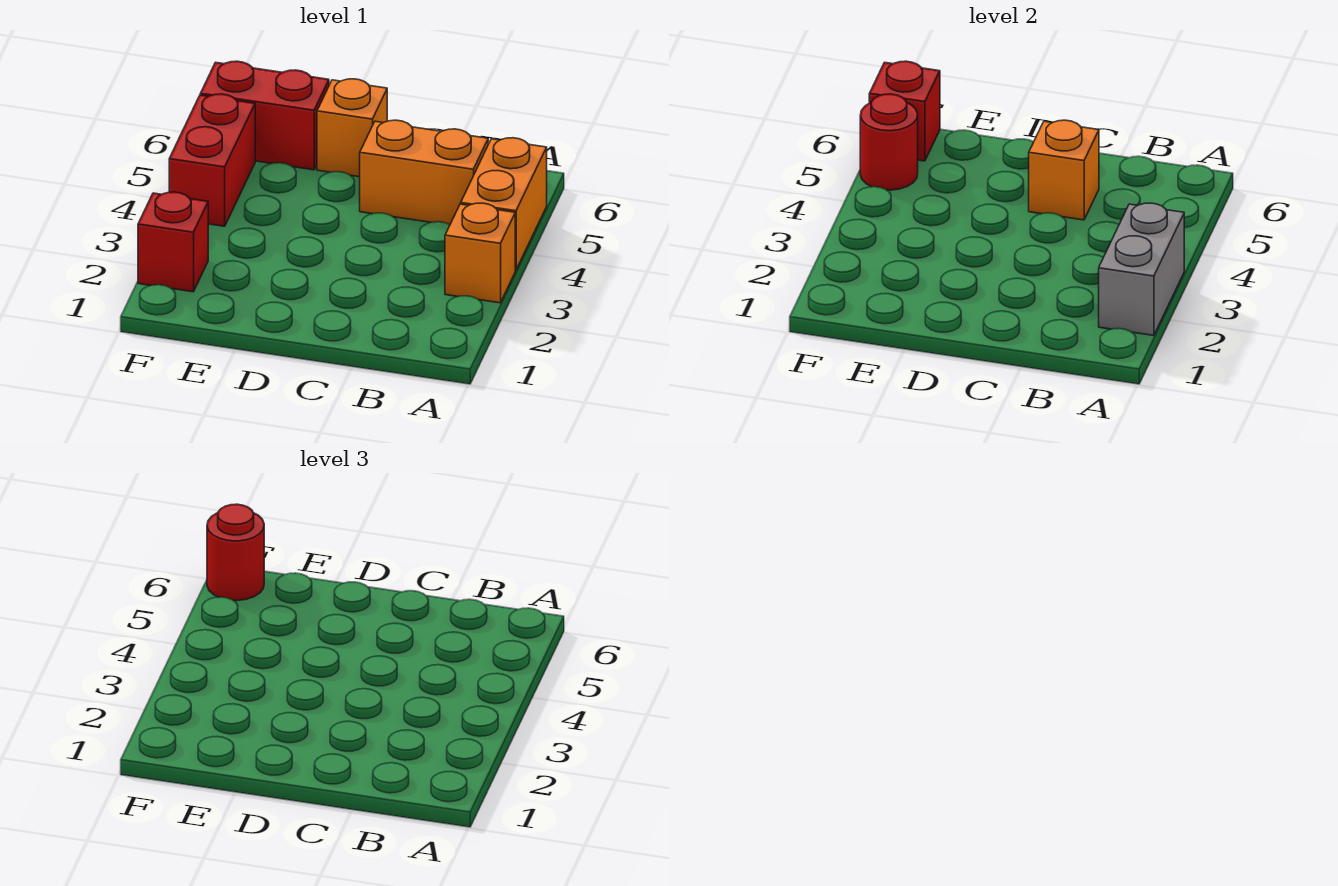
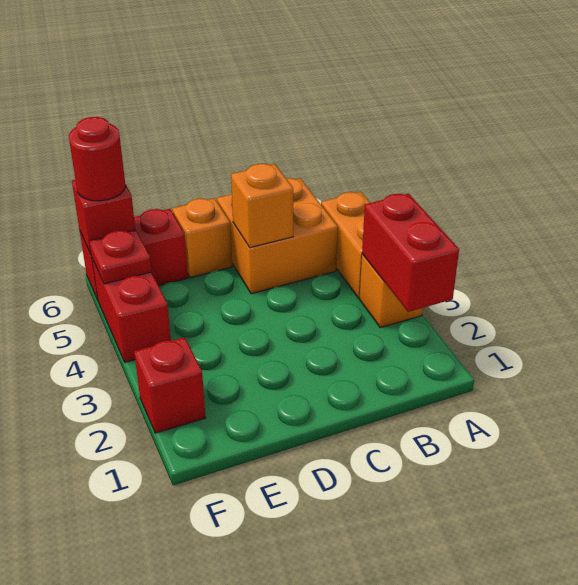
grey 1x2 brick [1099,203,1184,336] -> red 1x2 brick [362,194,459,312]
orange 1x2 brick [360,120,488,224] -> orange 2x2 brick [217,178,338,294]
red 1x1 round brick [860,94,918,190] -> red 1x1 plate [89,230,152,284]

